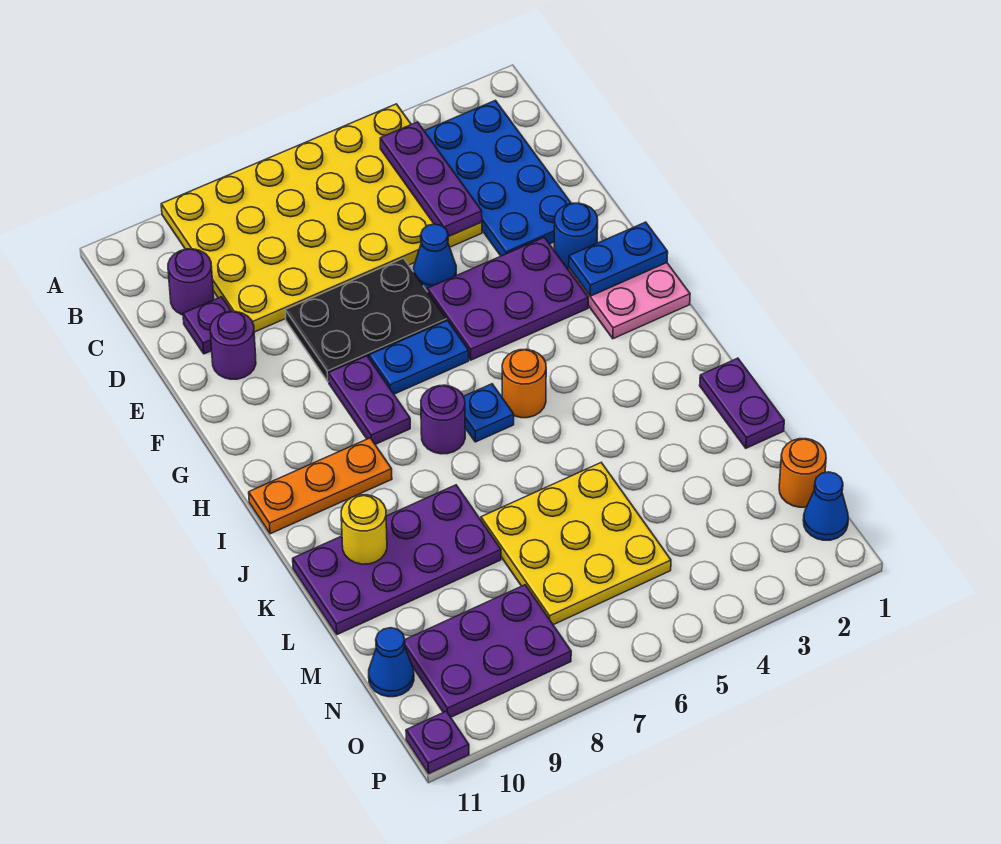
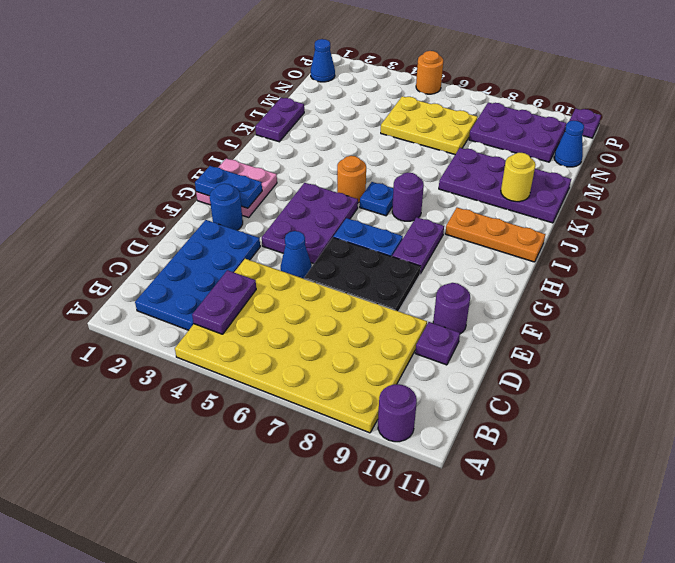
purple 1x3 plate [380,122,482,236] -> purple 1x2 plate [192,270,256,334]
purple 1x1 round brick [168,249,214,315] -> purple 1x1 round brick moved to [378,384,417,442]
purple 2x3 plate [427,237,588,360] -> purple 2x3 plate turned to [262,183,358,264]
yellow 3x3 plate [481,463,671,625] -> yellow 2x3 plate [381,96,478,154]
orange 1x1 round brick [779,439,826,507] -> orange 1x1 round brick moved to [416,51,443,94]

